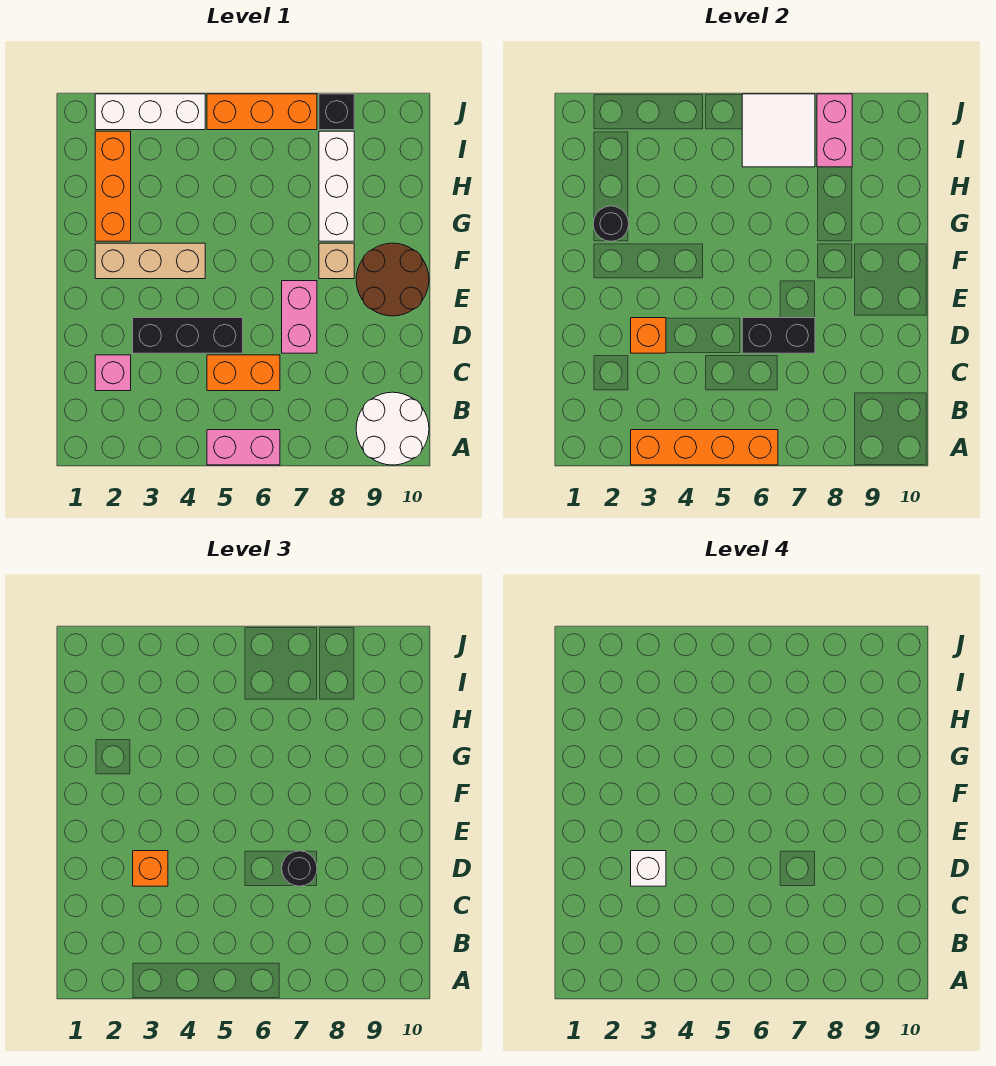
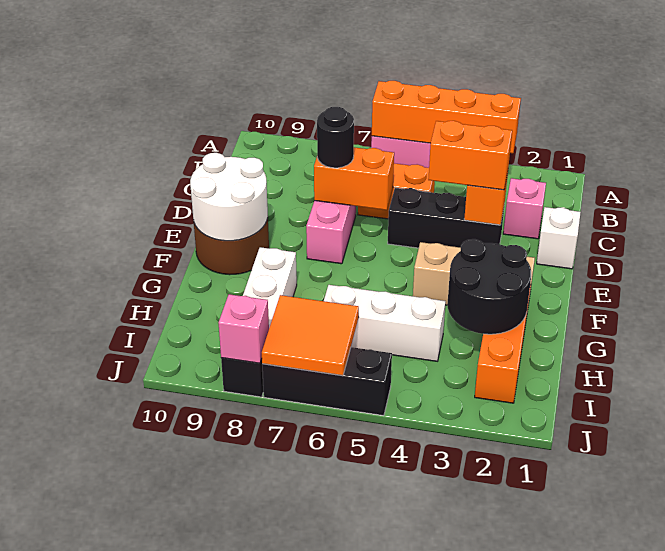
white 2x2 round brick [356,392,429,465] -> white 2x2 round brick moved to [190,153,268,241]
orange 1x1 brick [133,851,168,886] -> orange 1x2 brick [428,121,512,190]
white 1x1 brick [631,851,666,886] -> white 1x1 brick moved to [537,207,581,269]
black 1x2 brick [742,318,815,353] -> orange 1x2 brick [314,147,394,210]
tan 1x1 brick [319,243,354,279] -> none
black 1x1 round brick [593,206,629,241] -> black 2x2 round brick [447,239,531,334]
white 2x2 tile [742,94,815,167] -> orange 2x2 tile [262,295,359,376]
pink 1x2 brick [817,94,852,167] -> pink 1x1 brick [218,294,269,363]
white 1x3 brick [95,94,205,130] -> white 1x3 brick moved to [324,285,446,361]
orange 1x3 brick [207,94,317,130] -> black 1x3 brick [262,347,392,416]

